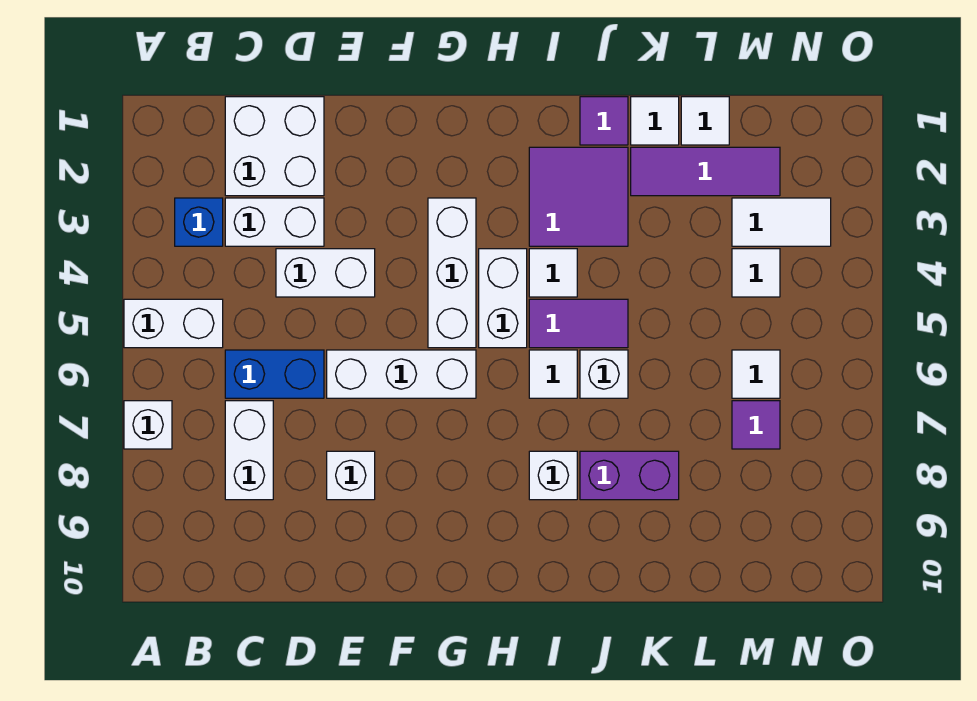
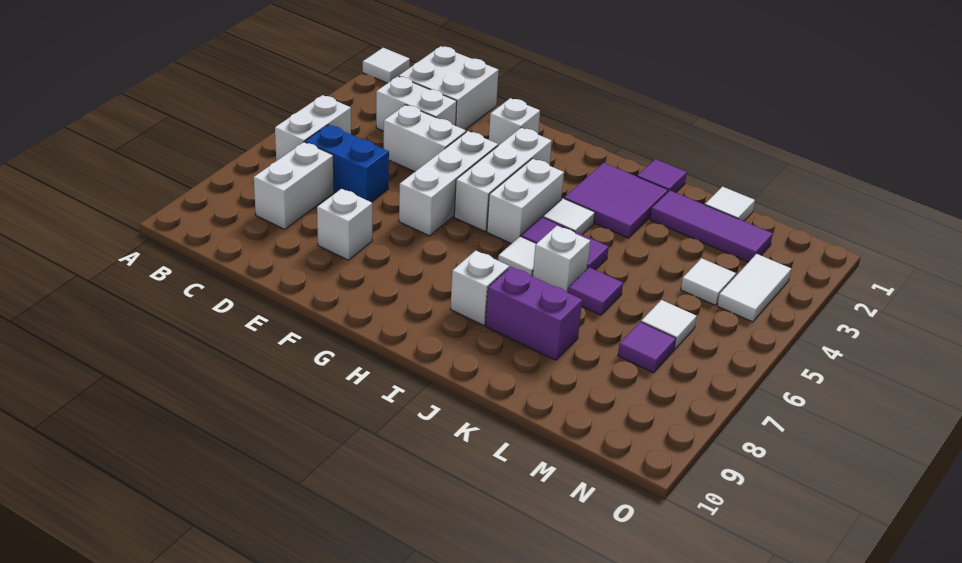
white 1x2 brick [124,299,223,348] -> white 1x2 brick turned to [275,95,351,161]
white 1x1 brick [124,401,172,449] -> white 1x1 brick moved to [489,98,540,146]
blue 1x1 brick [175,198,223,246] -> none
white 1x3 brick [327,350,476,398] -> white 1x3 brick turned to [399,131,498,236]
white 1x1 tile [631,97,679,145] -> white 1x1 tile moved to [363,48,410,83]
none -> purple 1x1 tile [568,267,623,315]
white 1x2 tile [732,198,831,246] -> white 1x2 tile turned to [717,254,791,322]

